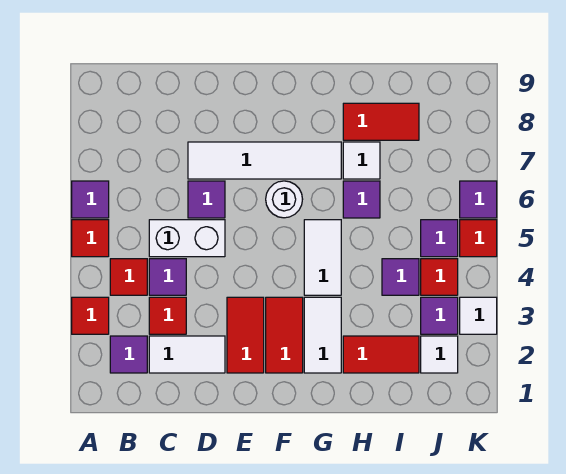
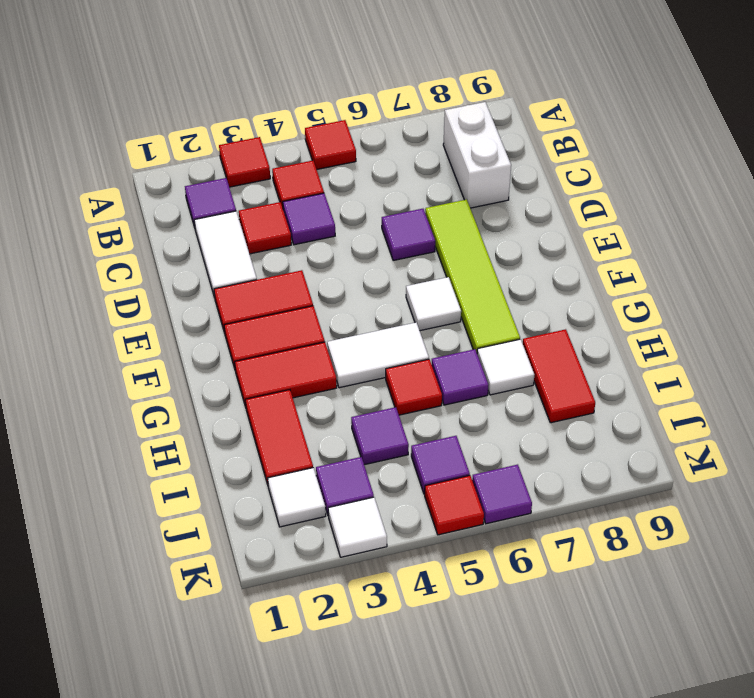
purple 1x1 tile [72,181,109,218] -> none
white 1x2 brick [149,220,225,257] -> white 1x2 brick moved to [443,102,511,208]
white 1x4 tile [188,142,341,179] -> lime 1x4 tile [425,199,520,352]
white 1x1 round brick [266,181,303,218] -> white 1x1 tile [406,277,461,331]
white 1x2 tile [304,297,341,373] -> red 1x2 tile [235,342,337,407]
red 1x1 tile [421,259,458,295] -> red 1x1 tile moved to [386,359,442,415]

